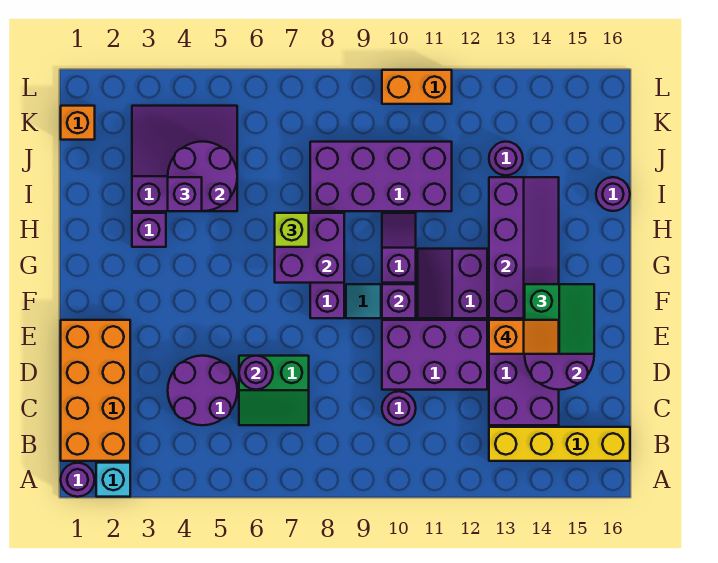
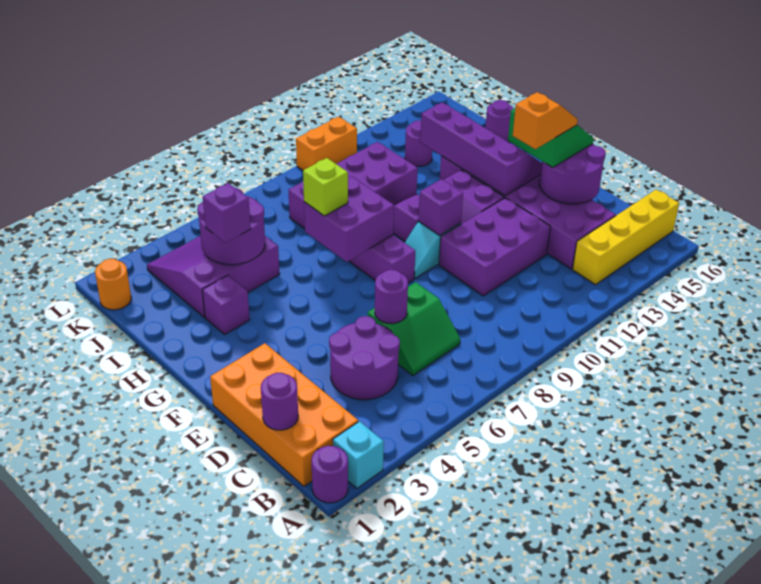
purple 1x1 round brick [382,391,416,425] -> purple 1x1 round brick moved to [261,373,298,430]
orange 1x1 brick [61,106,95,140] -> orange 1x1 round brick [95,259,131,310]

